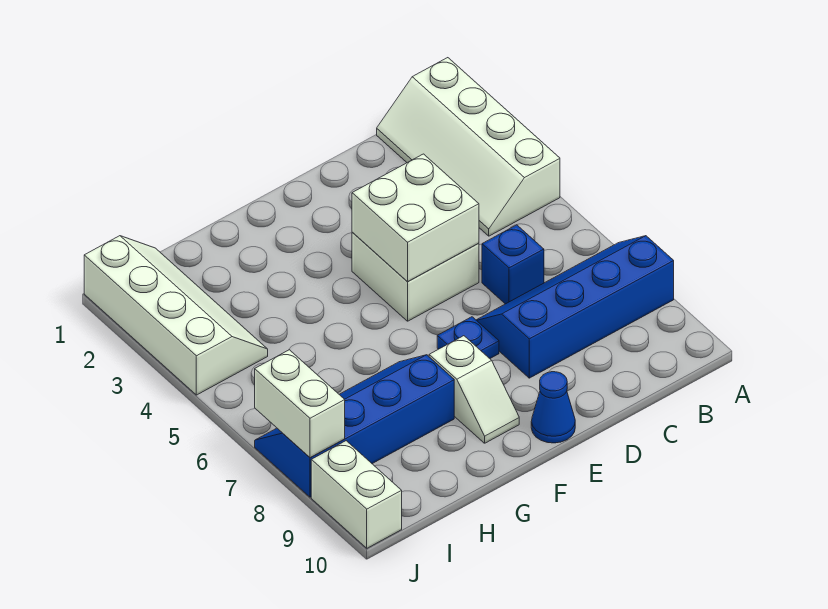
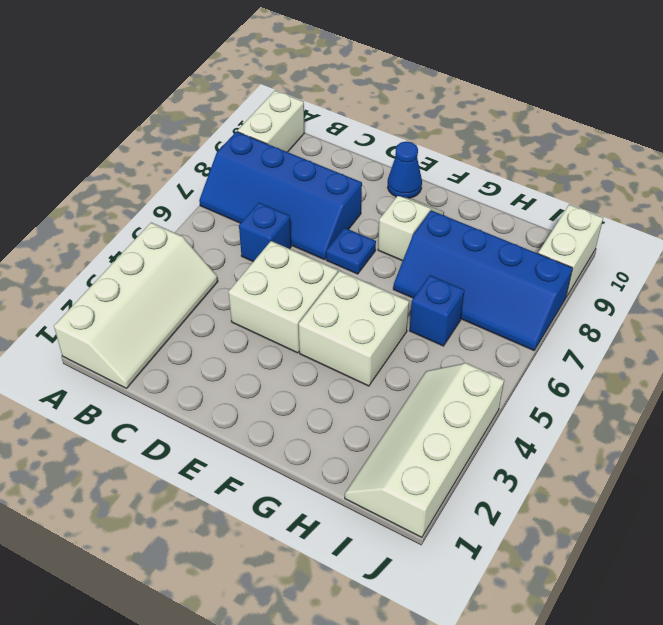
white 2x2 brick [352,154,479,281] -> white 2x2 brick moved to [299,271,409,386]
none -> blue 1x1 brick [410,275,465,346]
white 1x2 brick [255,350,345,458] -> white 1x2 brick moved to [237,90,304,152]

